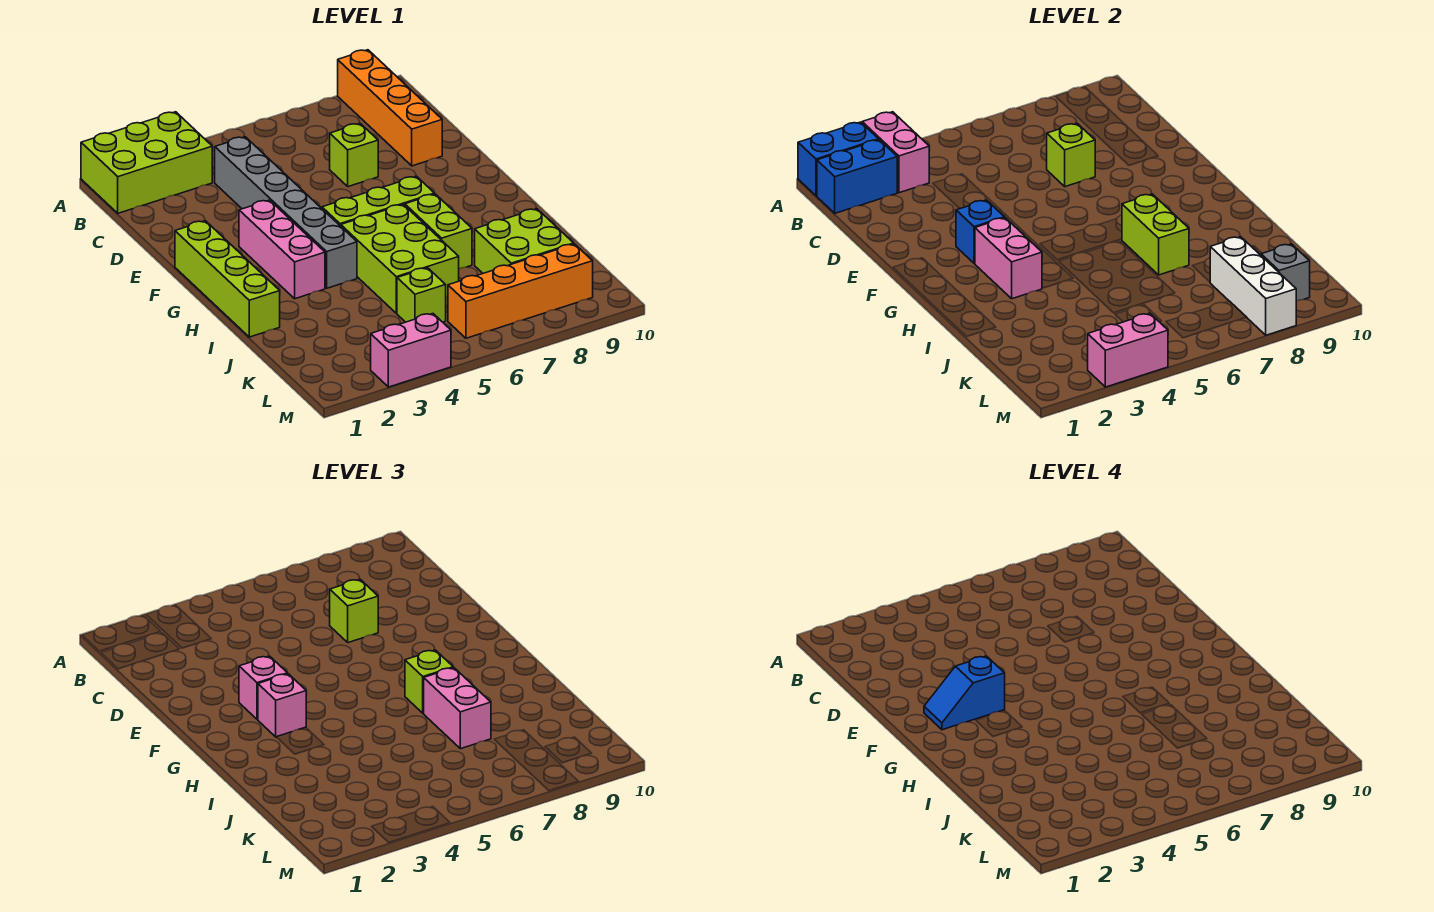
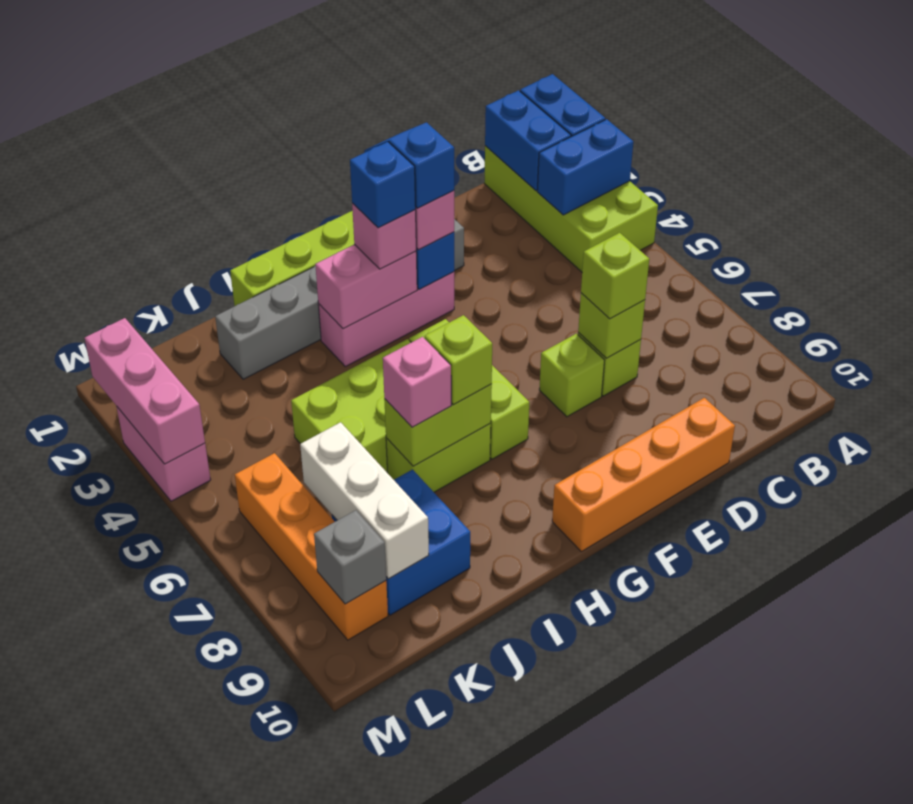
lime 2x3 brick [81,112,212,213] -> lime 2x4 brick [484,146,658,272]
pink 1x2 brick [862,112,929,193] -> blue 1x2 brick [537,119,633,215]
orange 1x4 brick [338,50,442,166] -> orange 1x4 brick moved to [552,398,735,552]
grey 1x6 brick [215,137,357,288] -> grey 1x6 brick moved to [215,219,464,379]
none -> blue 1x1 brick [350,142,416,228]
pink 1x2 brick [423,668,491,749] -> pink 1x1 brick [383,337,451,427]
lime 2x2 brick [475,209,574,273] -> blue 2x2 brick [332,470,470,615]
lime 1x1 brick [397,268,446,322] -> lime 1x1 brick moved to [539,334,605,417]
white 1x3 brick [1210,237,1296,335] -> white 1x3 brick turned to [300,422,429,579]
pink 1x2 brick [1088,313,1168,387] -> pink 1x3 brick [85,318,205,464]

